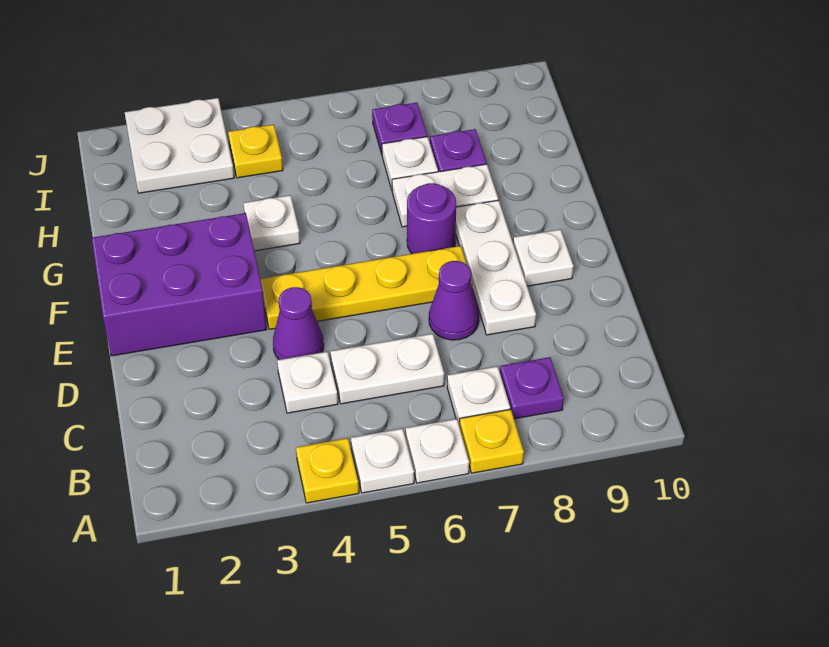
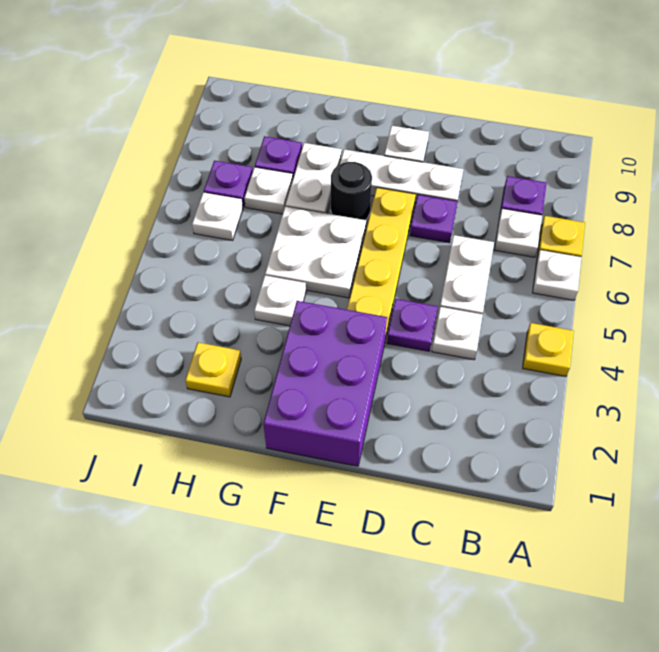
white 1x1 plate [351,428,414,493] -> white 1x1 plate moved to [192,192,243,241]
purple 1x1 cone [273,287,324,360] -> purple 1x1 plate [387,299,438,351]
purple 1x1 cone [429,261,479,340] -> purple 1x1 plate [410,195,458,243]
purple 1x1 round brick [407,183,456,254] -> black 1x1 round brick [331,162,372,220]
white 2x2 plate [125,98,234,193] -> white 2x2 plate moved to [265,206,366,298]
yellow 1x1 plate [228,125,283,178] -> yellow 1x1 plate moved to [185,343,241,397]

